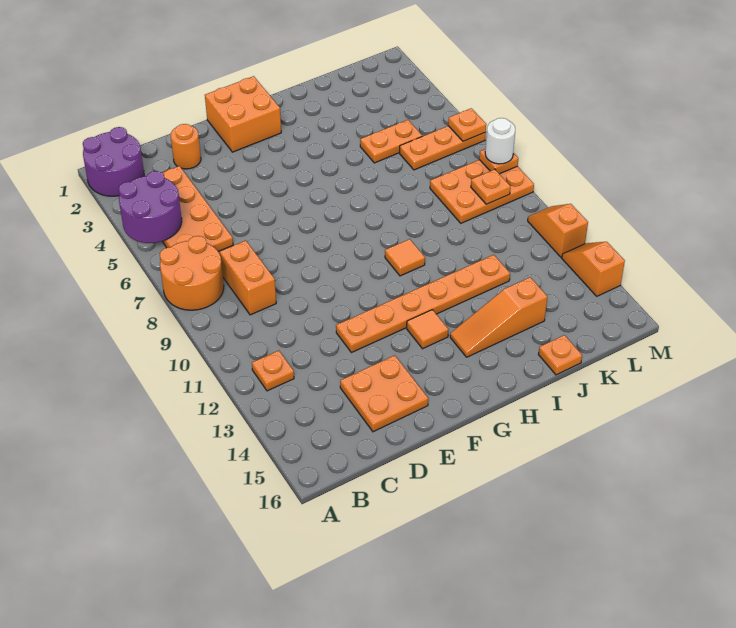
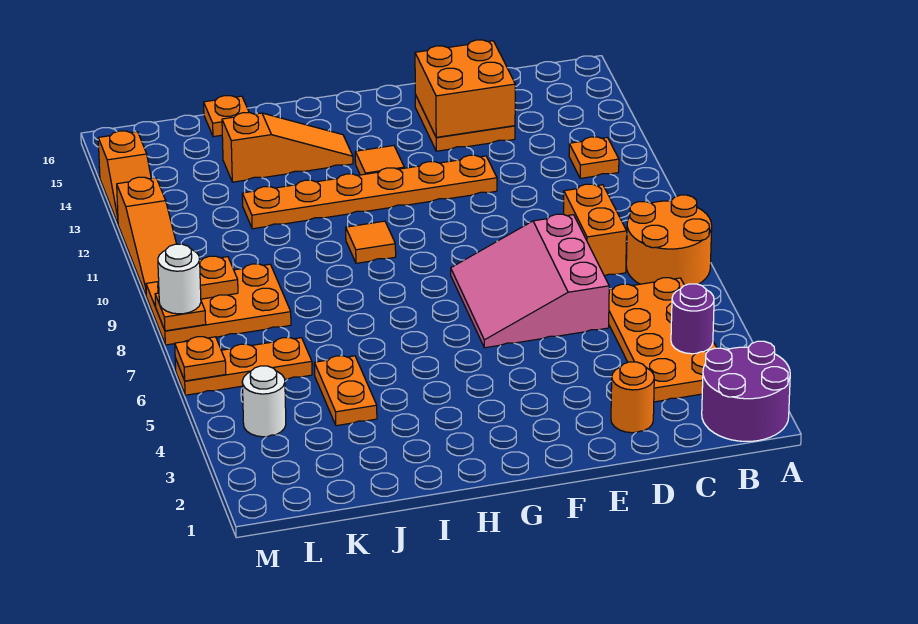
purple 2x2 round brick [118,171,182,243] -> purple 1x1 round brick [671,284,714,354]
none -> pink 3x3 slope [451,214,609,348]
orange 2x2 brick [205,76,281,152] -> orange 2x2 brick moved to [415,40,515,137]
orange 1x2 plate [360,120,422,163] -> orange 1x2 plate turned to [314,356,377,426]
none -> white 1x1 round brick [242,366,286,437]
orange 1x2 slope [528,204,588,257] -> orange 1x3 slope [117,177,176,295]

